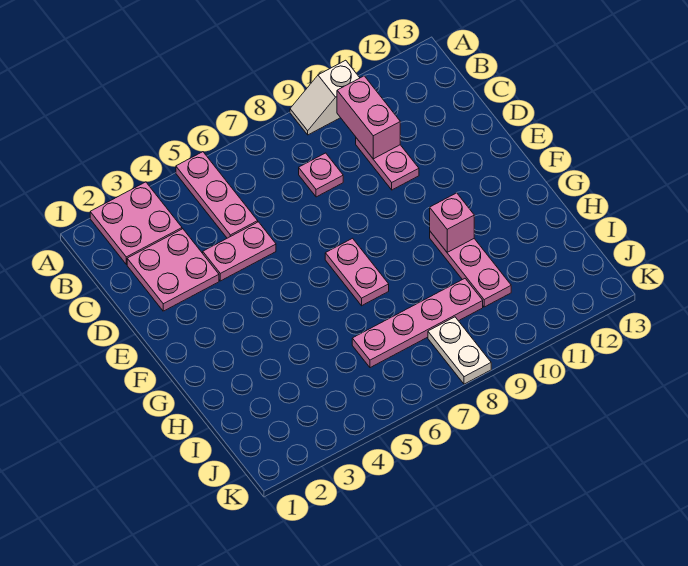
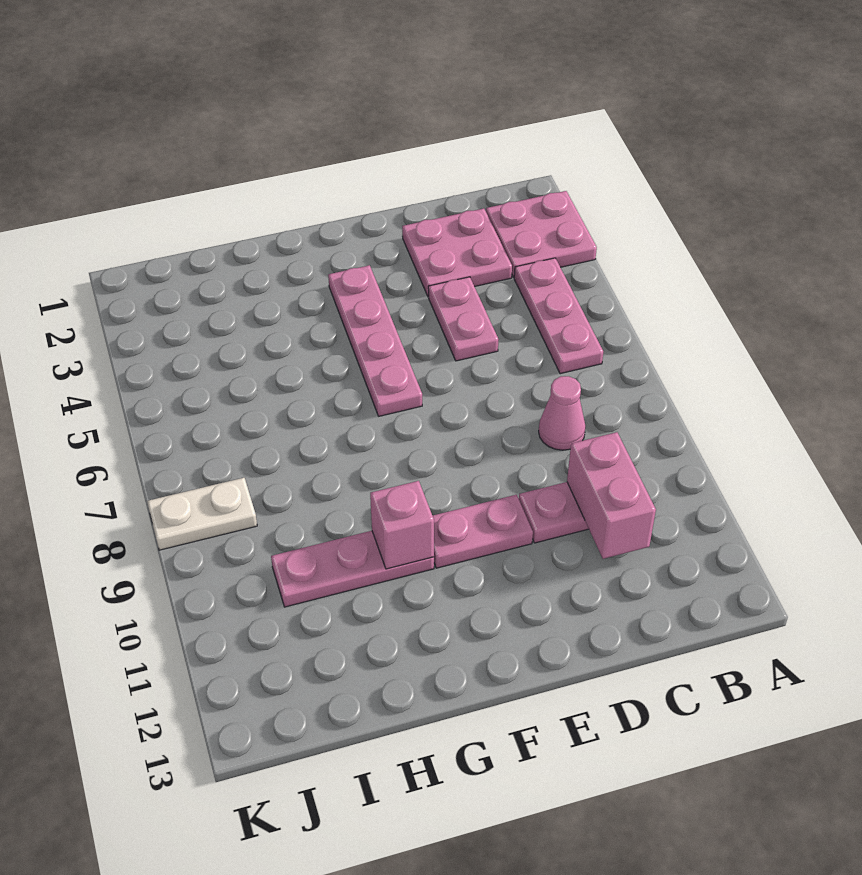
pink 1x3 plate [176,152,258,238] -> pink 1x3 plate turned to [514,258,603,374]
white 1x2 slope [290,60,360,135] -> none
pink 1x2 brick [337,76,400,159] -> pink 1x2 brick turned to [567,432,656,559]
pink 1x1 plate [299,153,343,197] -> pink 1x1 cone [539,376,586,450]
pink 1x2 plate [325,238,389,306] -> pink 1x2 plate moved to [433,495,533,568]
pink 1x4 plate [352,279,483,368] -> pink 1x4 plate moved to [328,265,422,416]

